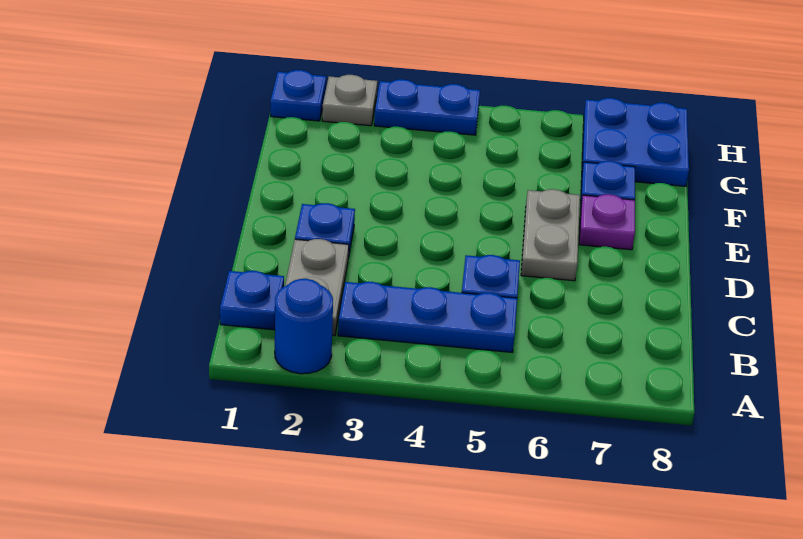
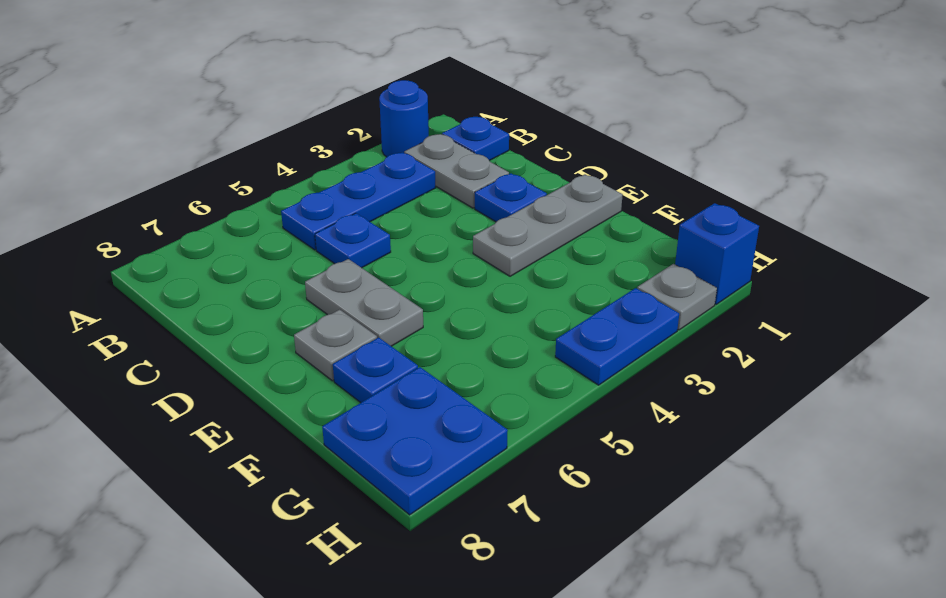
none -> grey 1x3 plate [473,174,623,276]
purple 1x1 plate [579,194,635,250] -> grey 1x1 plate [294,309,377,381]
blue 1x1 plate [271,70,326,121] -> blue 1x1 brick [675,203,759,304]

